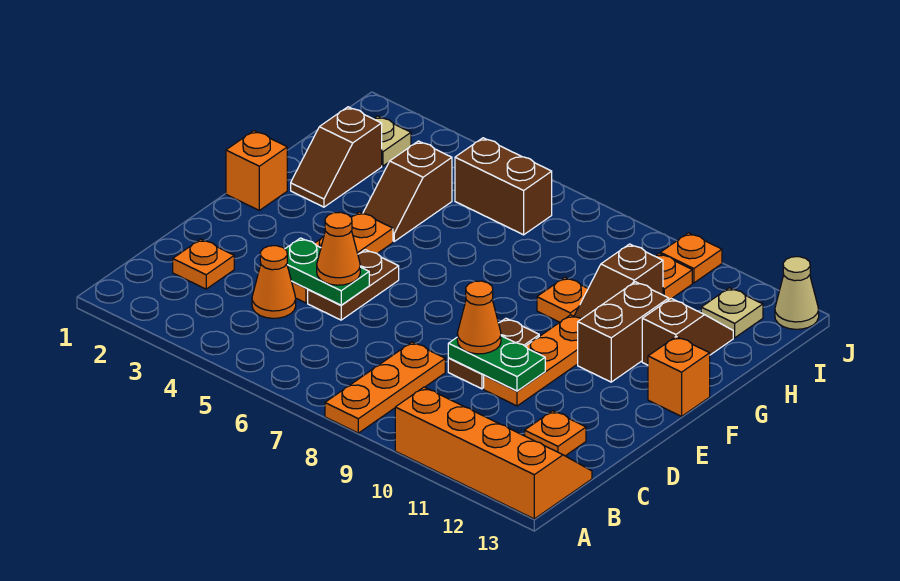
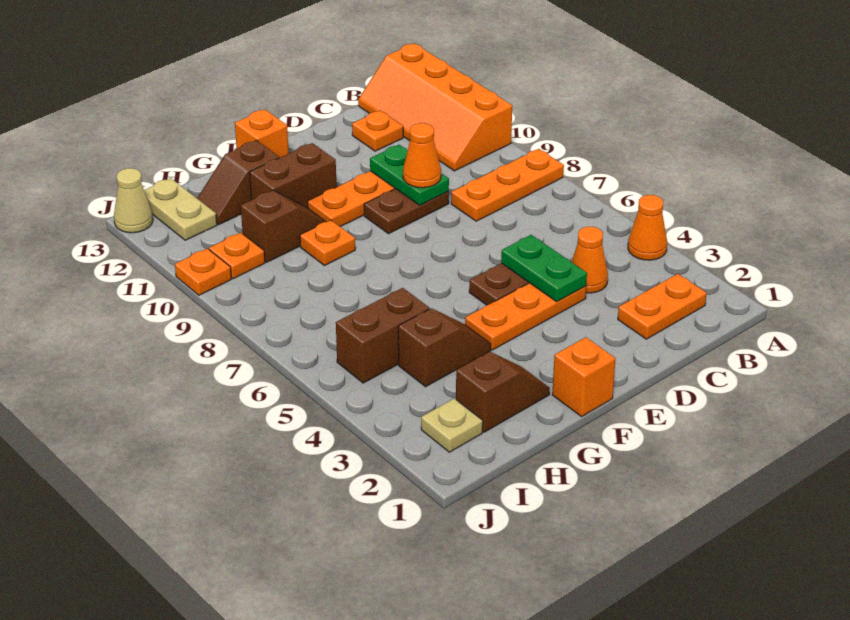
orange 1x1 plate [173,239,234,289] -> orange 1x2 plate [618,274,707,339]
orange 1x1 cone [317,212,360,285] -> orange 1x1 cone moved to [628,195,667,260]
brown 1x2 brick [455,138,552,235] -> brown 1x2 brick turned to [336,288,429,383]
tan 1x1 plate [701,288,763,338] -> tan 1x2 plate [144,178,217,240]

